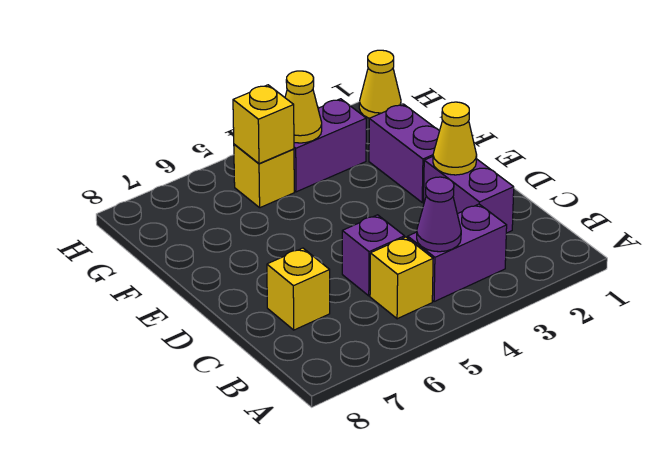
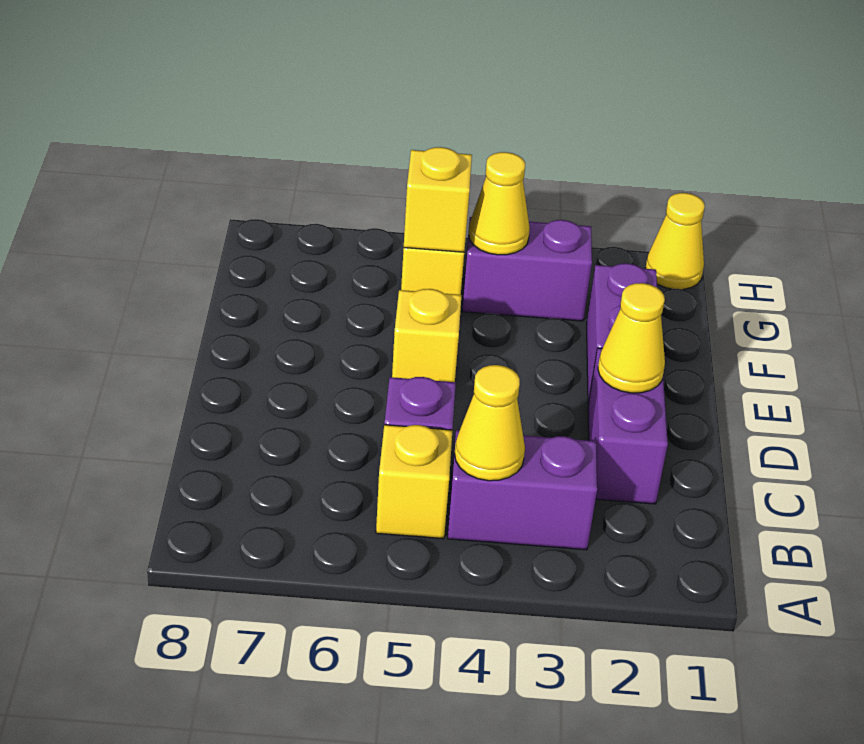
purple 1x1 cone [417,177,461,252] -> yellow 1x1 cone [455,365,525,481]
yellow 1x1 brick [267,248,330,330] -> yellow 1x1 brick moved to [392,289,461,382]

